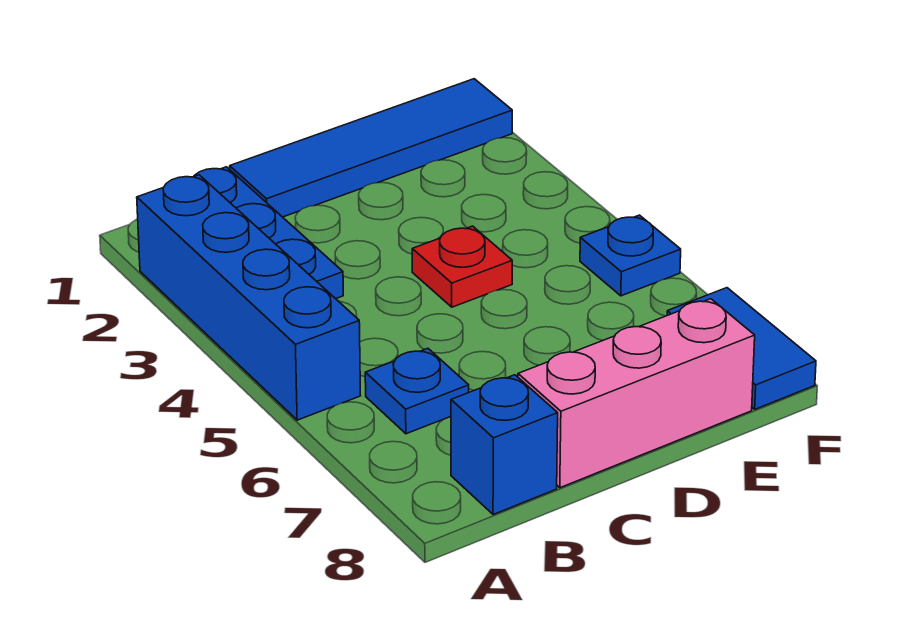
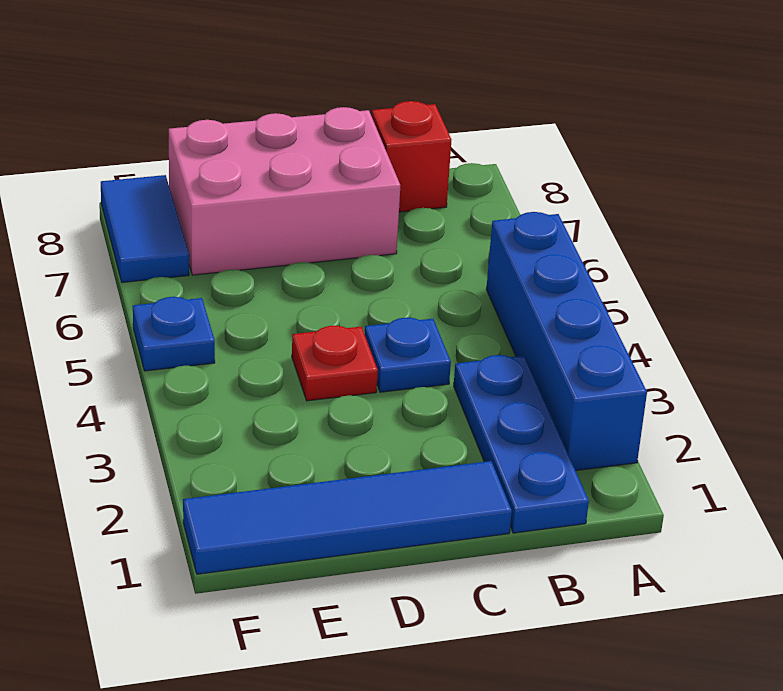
blue 1x1 plate [365,348,469,434] -> blue 1x1 plate moved to [365,318,451,392]
blue 1x1 brick [451,375,558,515] -> red 1x1 brick [372,101,451,212]
pink 1x3 brick [518,299,755,488] -> pink 2x3 brick [169,107,400,275]

